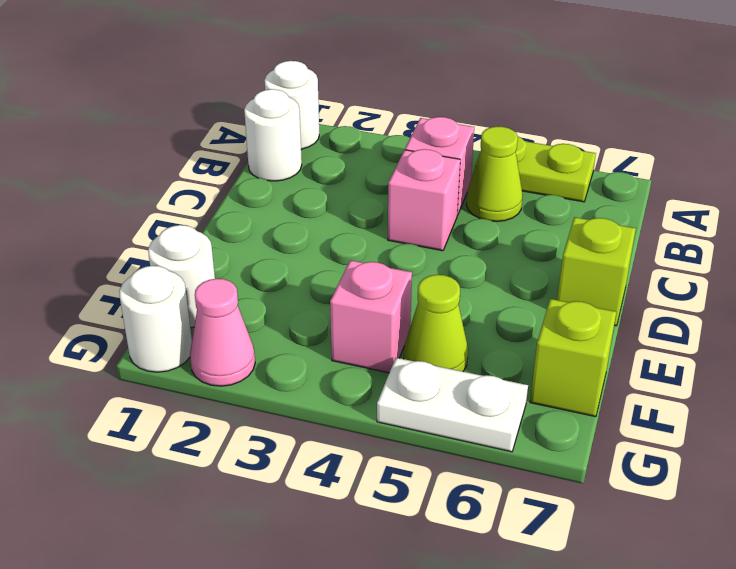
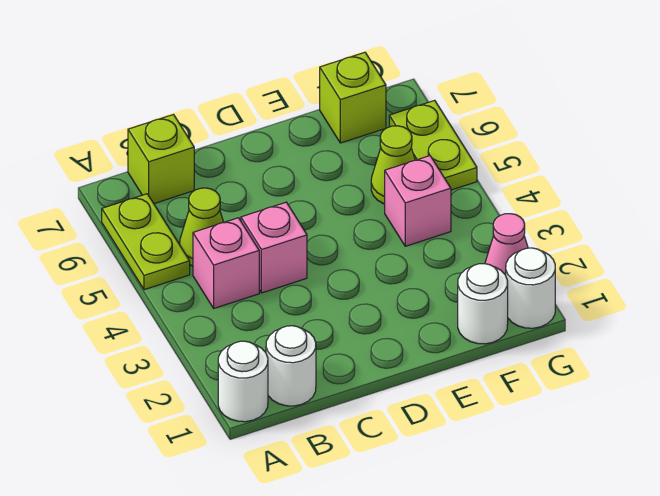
lime 1x1 brick [557,217,636,326] -> lime 1x1 brick moved to [128,115,194,203]
white 1x2 plate [377,358,528,452] -> lime 1x2 plate [389,100,477,190]

